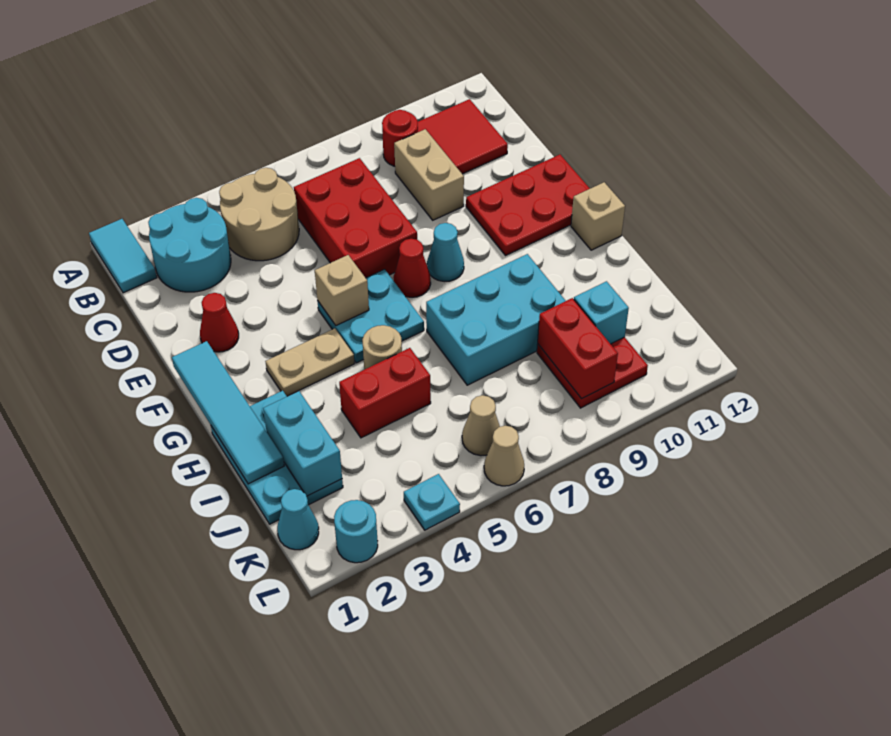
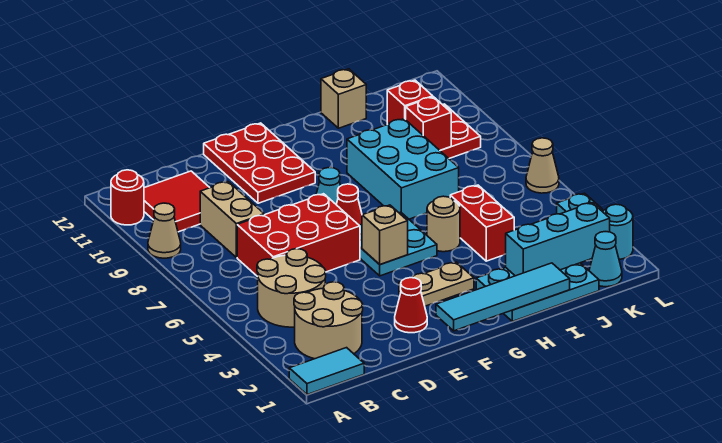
cyan 2x2 round brick [148,198,231,292] -> tan 2x2 round brick [294,282,363,359]
red 1x1 round brick [382,110,418,166] -> red 1x1 round brick moved to [111,170,144,225]
tan 1x2 brick [394,129,464,220] -> tan 1x2 brick turned to [200,182,264,257]
tan 1x2 plate [265,328,354,396] -> tan 1x2 plate turned to [399,262,474,306]
tan 1x1 brick [571,182,625,250] -> tan 1x1 brick moved to [321,69,366,128]
cyan 1x2 brick [263,391,342,496] -> cyan 1x3 brick [506,203,610,276]
red 1x2 brick [538,298,618,399] -> red 1x1 brick [406,97,451,150]
cyan 1x1 brick [574,281,629,344] -> red 1x1 brick [387,80,433,124]
tan 1x1 cone [462,395,500,456] -> tan 1x1 cone moved to [148,203,181,258]

